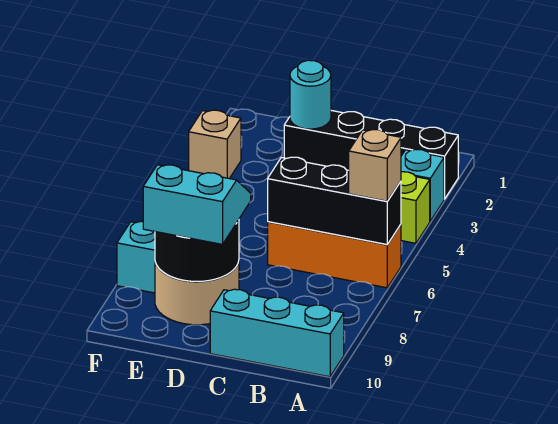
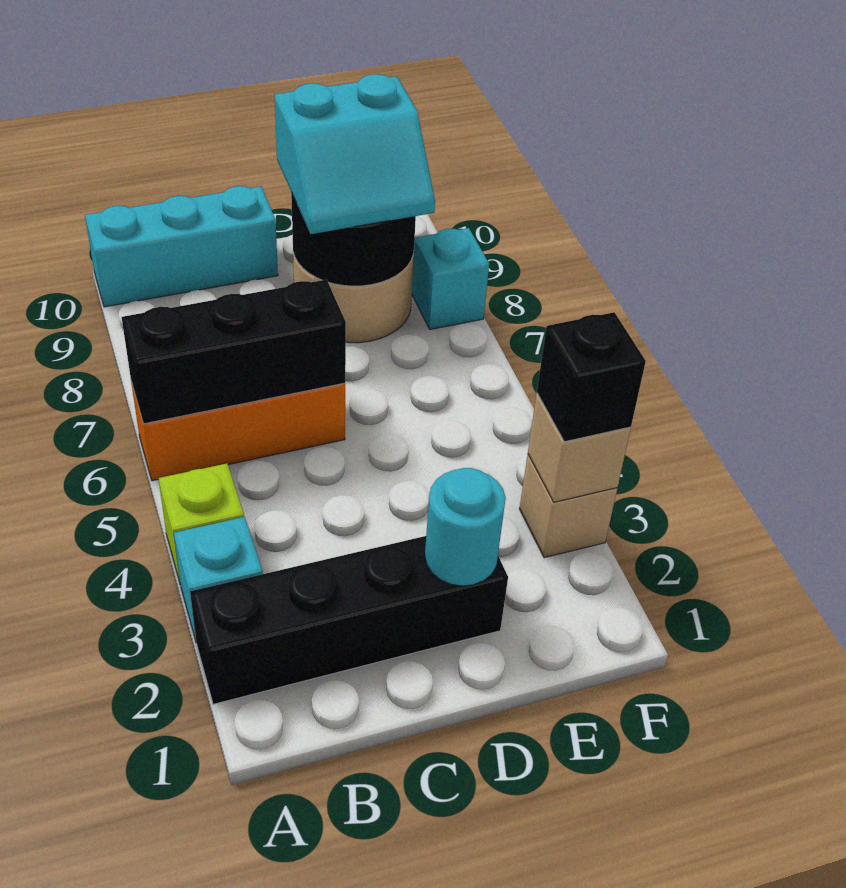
tan 1x1 brick [349,130,401,201] -> tan 1x1 brick moved to [528,393,631,502]
none -> black 1x1 brick [537,312,646,442]

